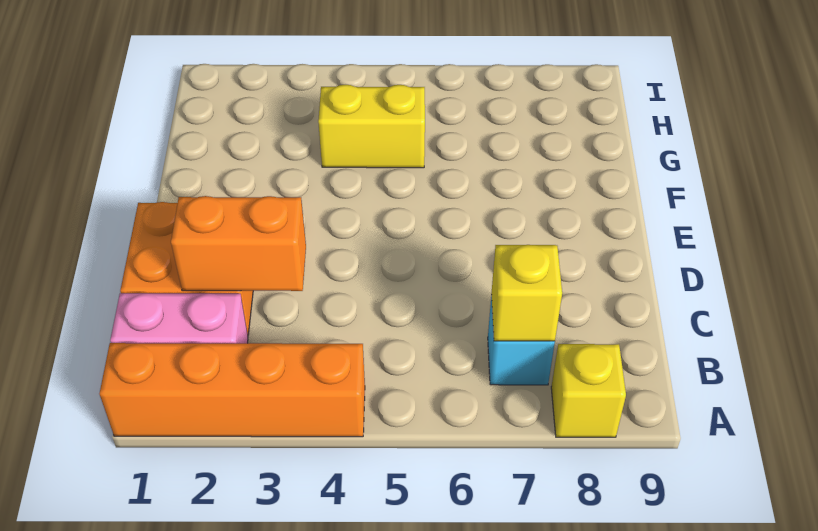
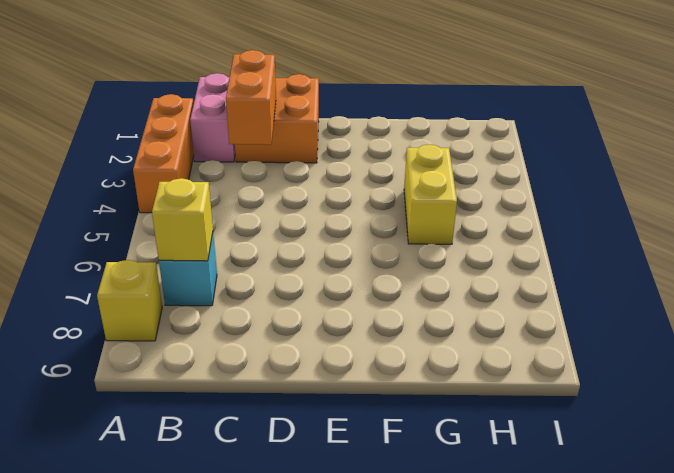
orange 1x4 brick [99,343,365,437] -> orange 1x3 brick [133,94,194,213]

